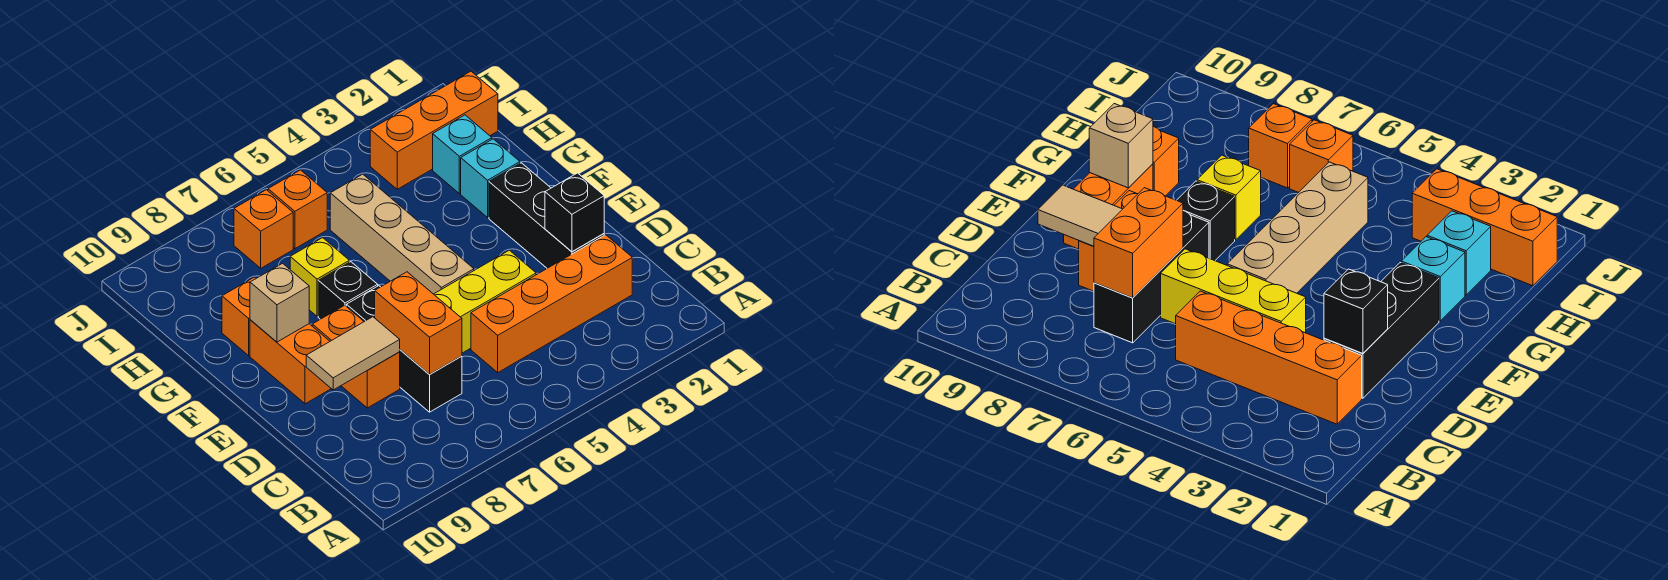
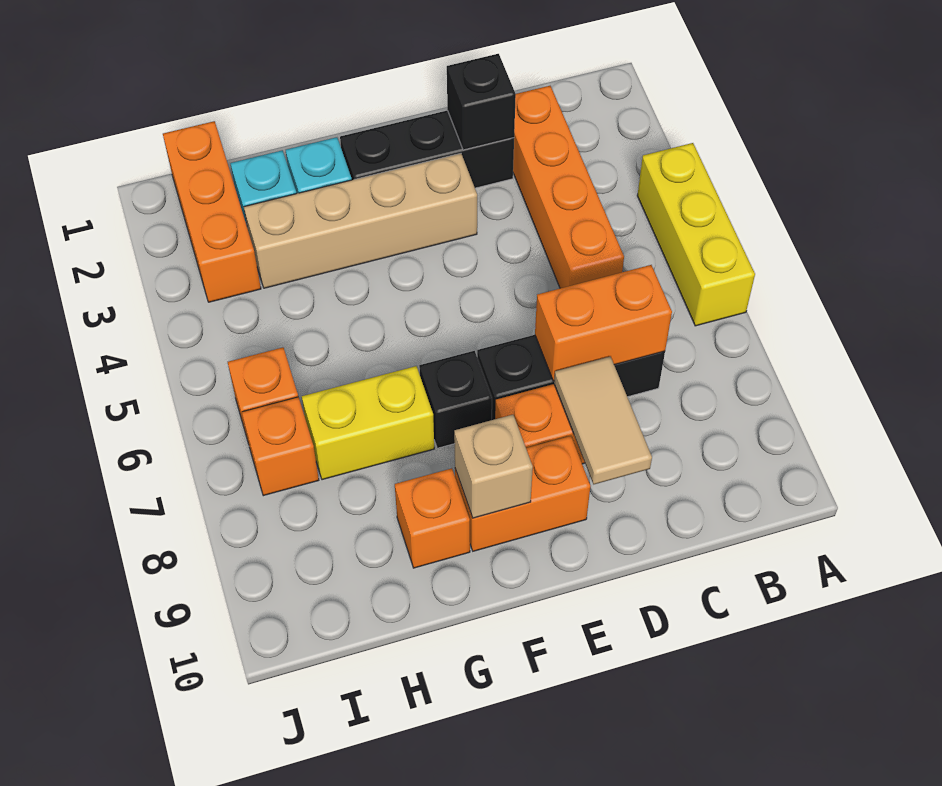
yellow 1x3 brick [434,250,536,353] -> yellow 1x3 brick moved to [637,143,755,326]
tan 1x4 brick [330,174,474,294] -> tan 1x4 brick moved to [244,153,477,288]
yellow 1x1 brick [290,238,349,316] -> yellow 1x2 brick [302,366,434,480]

